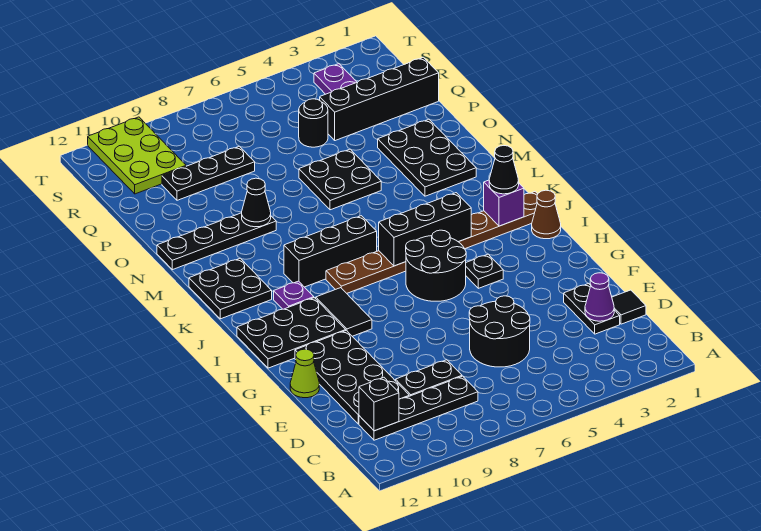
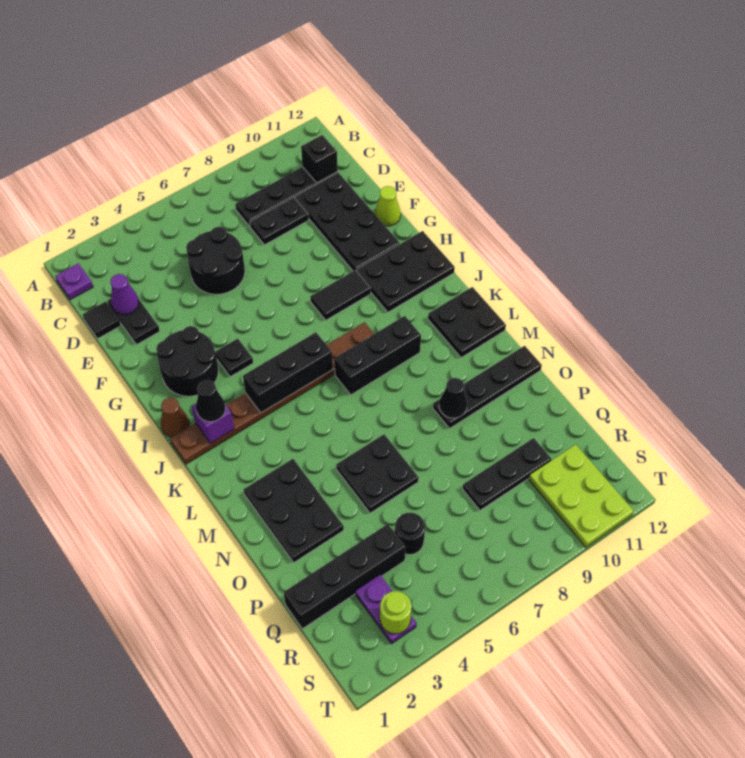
black 2x2 round brick [406,230,466,301] -> black 2x2 round brick moved to [156,326,218,396]
black 1x2 tile [316,288,372,336] -> black 1x2 tile turned to [310,270,371,320]
purple 1x1 plate [274,281,314,309] -> purple 1x1 plate moved to [55,263,93,300]
none -> lime 1x1 round brick [380,591,412,634]

